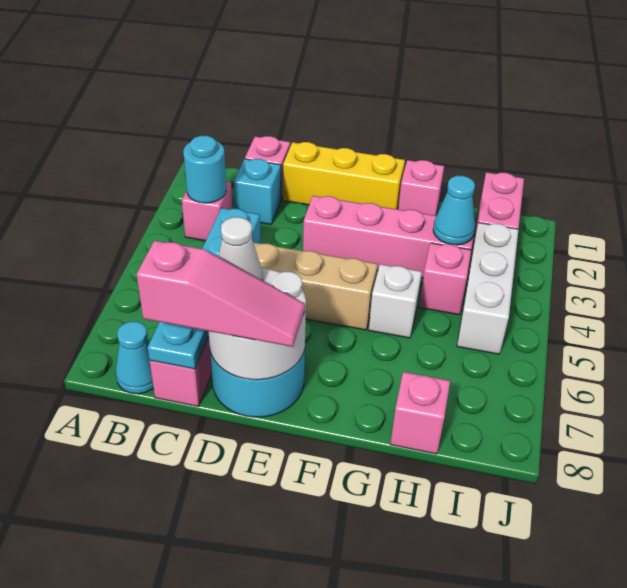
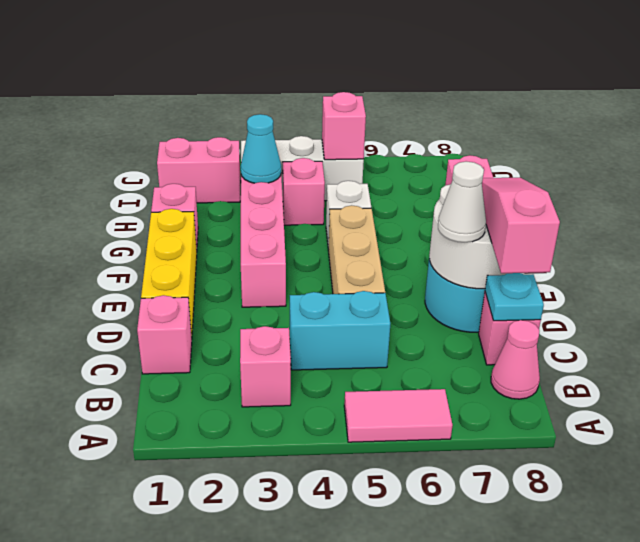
none -> pink 1x2 tile [344,389,453,442]
cyan 1x1 round brick [183,136,226,203] -> none
cyan 1x1 cone [116,322,154,394] -> pink 1x1 cone [491,320,540,399]
cyan 1x1 brick [234,159,281,224] -> none
none -> pink 1x1 brick [322,92,366,160]

